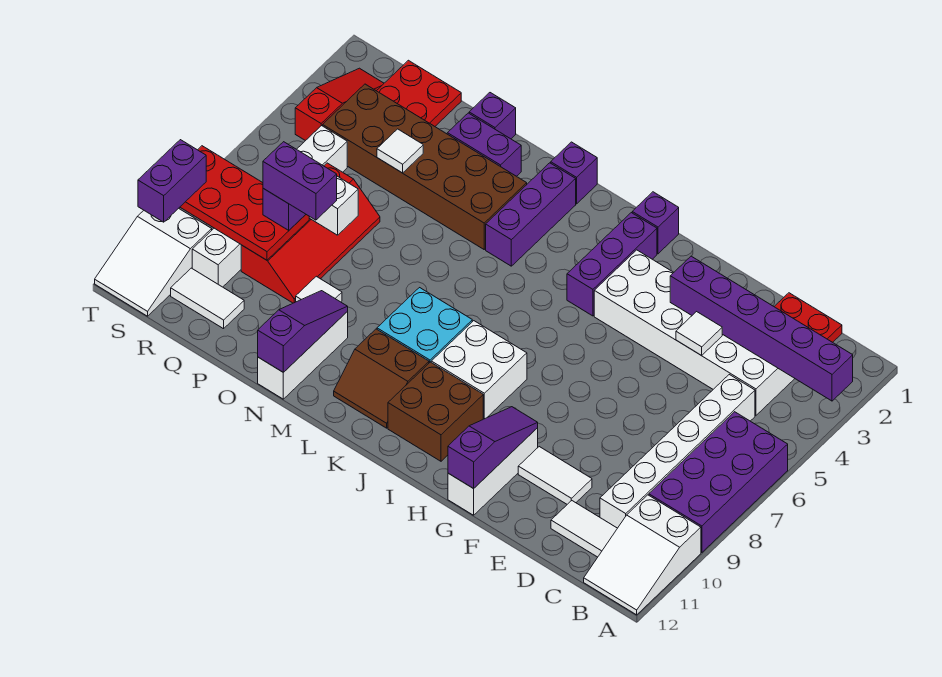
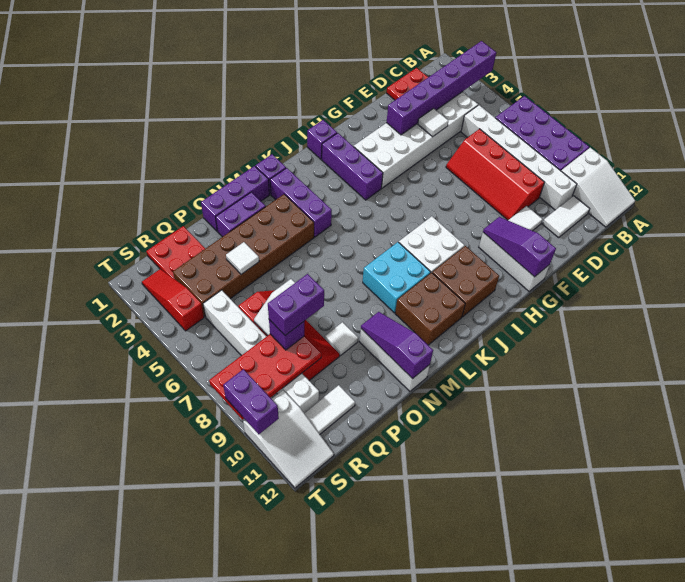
none -> red 2x4 slope [446,129,544,220]
brown 2x2 slope [334,329,429,428] -> brown 2x2 brick [395,273,465,345]
purple 1x1 brick [469,93,516,139] -> purple 1x3 brick [201,166,269,231]

